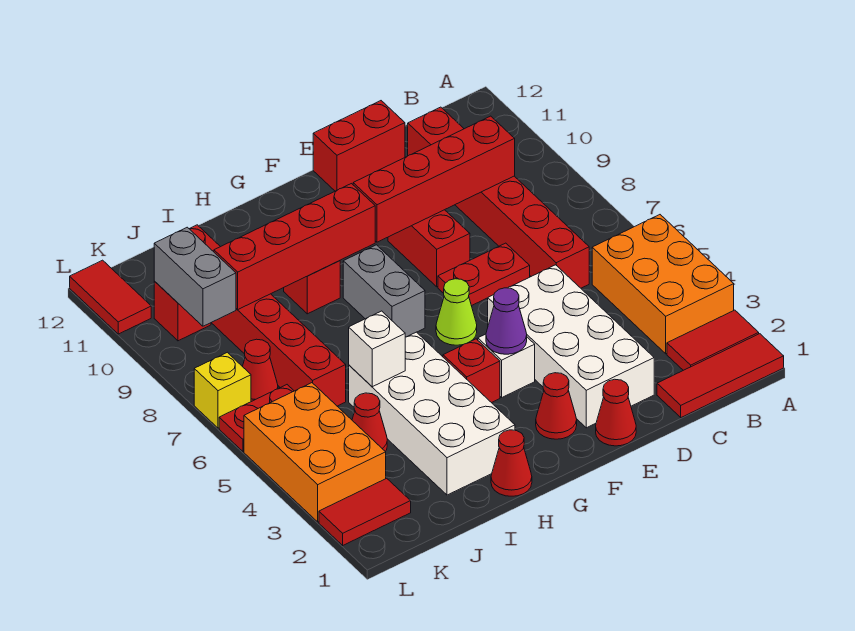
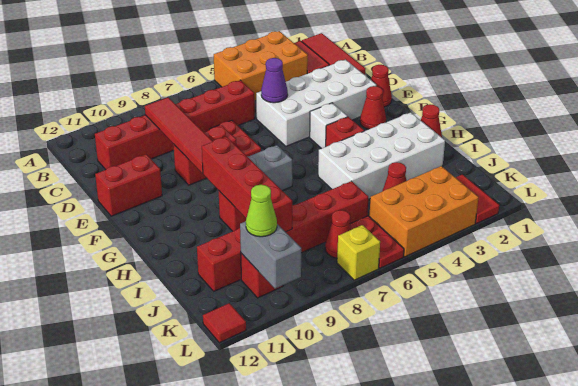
red 1x4 brick [353,116,515,242] -> red 1x4 tile [145,97,213,173]
red 1x2 brick [313,101,405,191] -> red 1x2 brick turned to [95,154,162,216]
purple 1x1 cone [486,288,527,354] -> purple 1x1 cone moved to [261,58,288,103]
lime 1x1 cone [436,279,477,345] -> lime 1x1 cone moved to [246,185,277,237]
white 1x1 brick [349,311,405,387] -> none
grey 1x2 brick [154,227,236,326] -> grey 1x2 brick turned to [240,221,301,289]
red 1x2 tile [70,260,151,334] -> red 1x1 tile [203,303,246,343]

